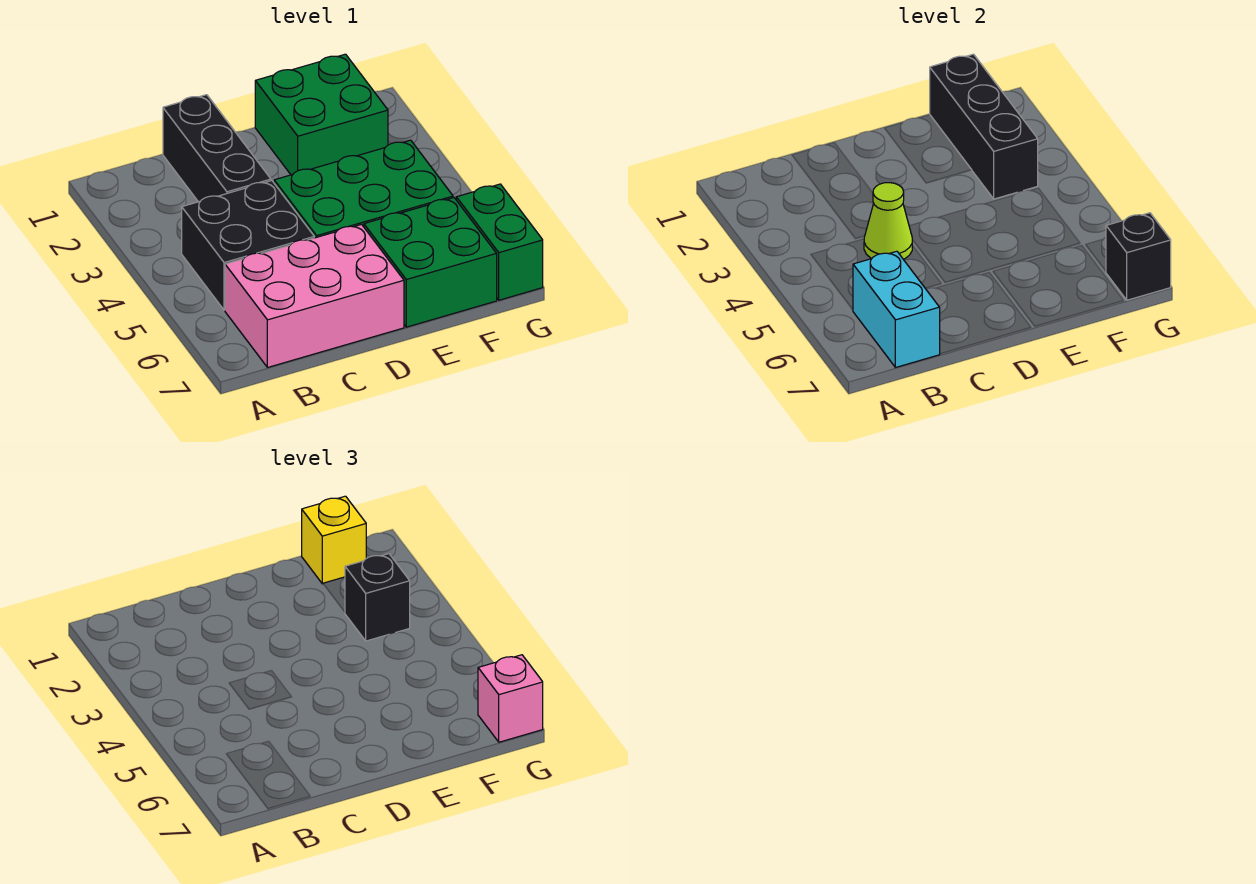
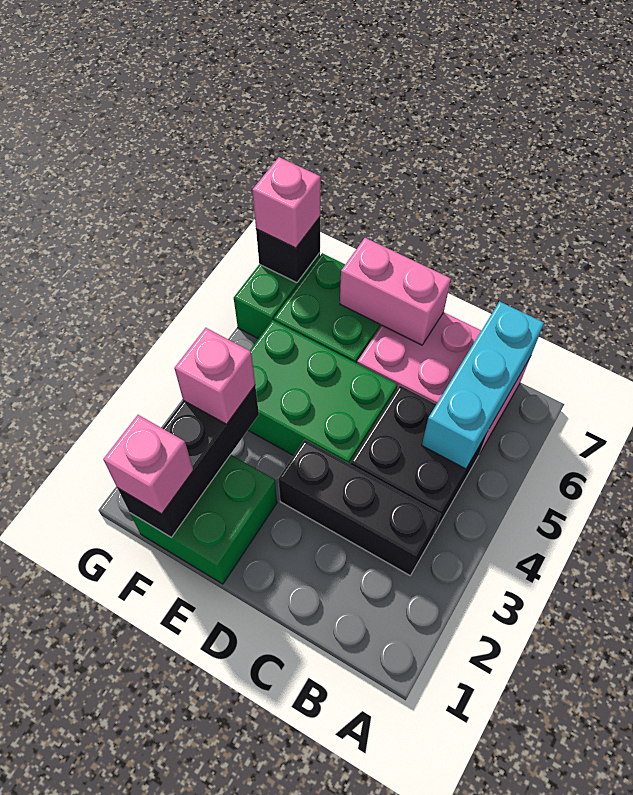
cyan 1x2 brick [853,251,940,368] -> cyan 1x3 brick [422,302,544,469]
black 1x3 brick [163,95,271,202] -> black 1x3 brick turned to [278,440,440,575]
lime 1x1 cone [864,183,912,259] -> none
none -> pink 1x2 brick [340,238,451,345]
yellow 1x1 brick [302,496,366,584] -> pink 1x1 brick [103,415,193,514]
black 1x1 brick [345,554,410,641] -> pink 1x1 brick [174,328,255,424]

